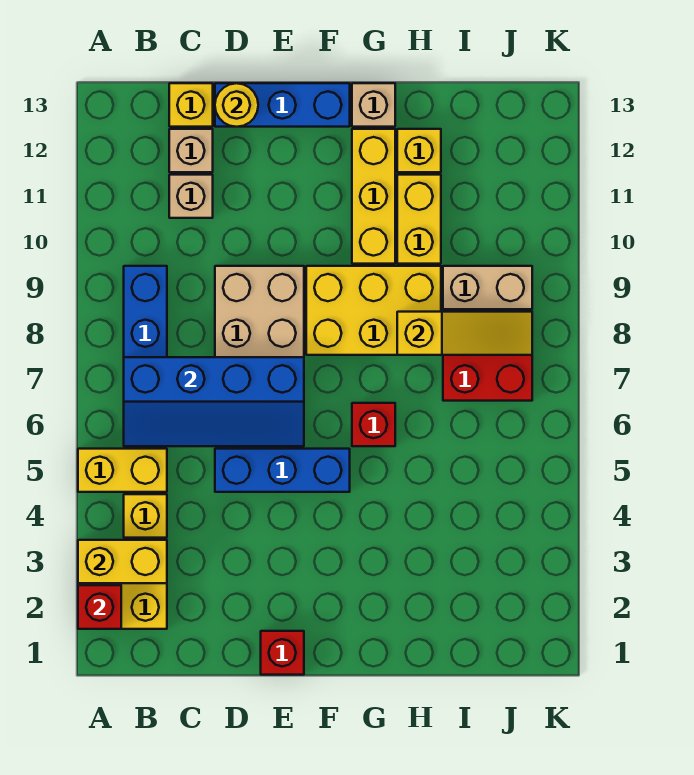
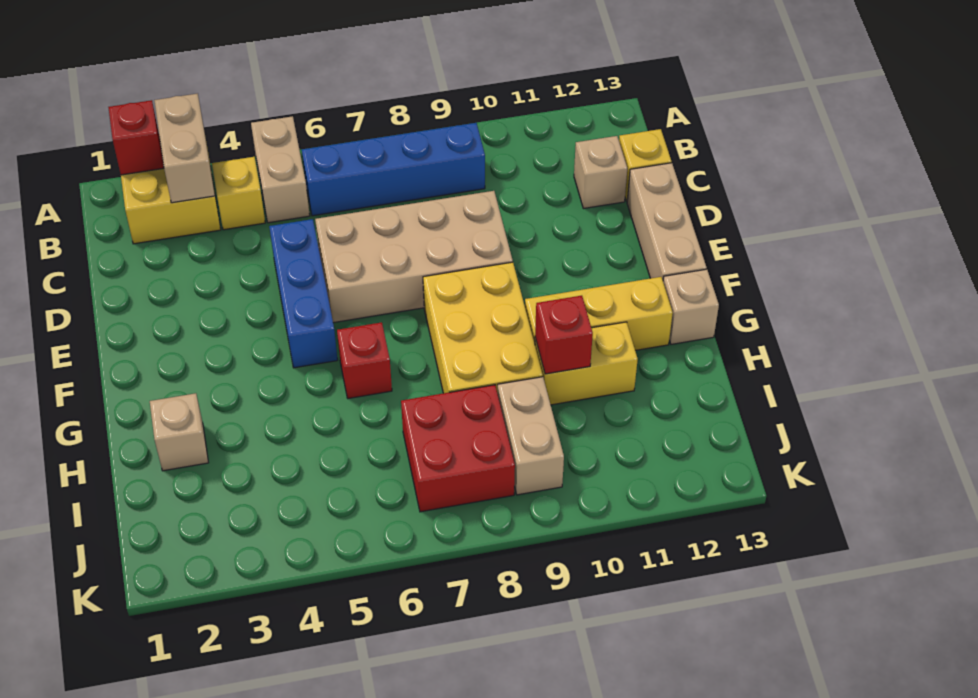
yellow 1x2 brick [78,540,167,583] -> tan 1x2 brick [154,94,215,203]
yellow 1x2 brick [78,449,167,492] -> tan 1x2 brick [251,116,310,223]
blue 2x4 slope [124,357,304,446] -> none
tan 1x1 brick [169,175,213,218] -> tan 1x1 brick moved to [150,393,208,471]
blue 1x3 brick [215,83,350,127] -> tan 1x3 brick [627,163,707,279]
yellow 1x1 round brick [215,83,258,127] -> none
red 1x1 brick [261,631,304,675] -> red 1x1 brick moved to [535,296,593,374]
yellow 1x3 slope [397,312,532,355] -> none
yellow 1x1 brick [397,129,441,172] -> none

